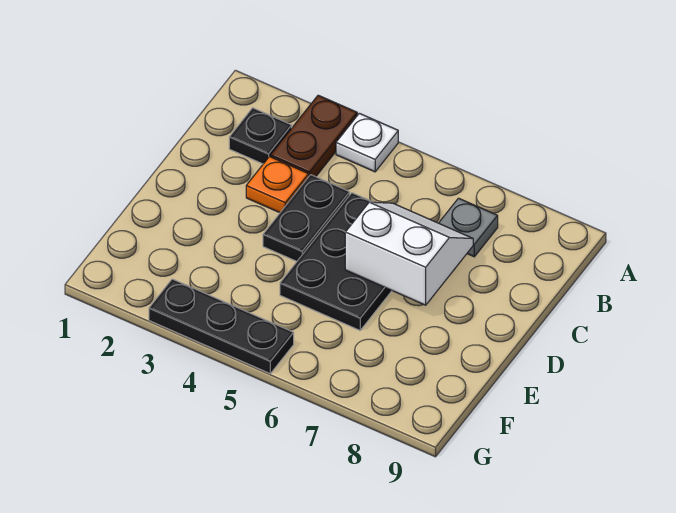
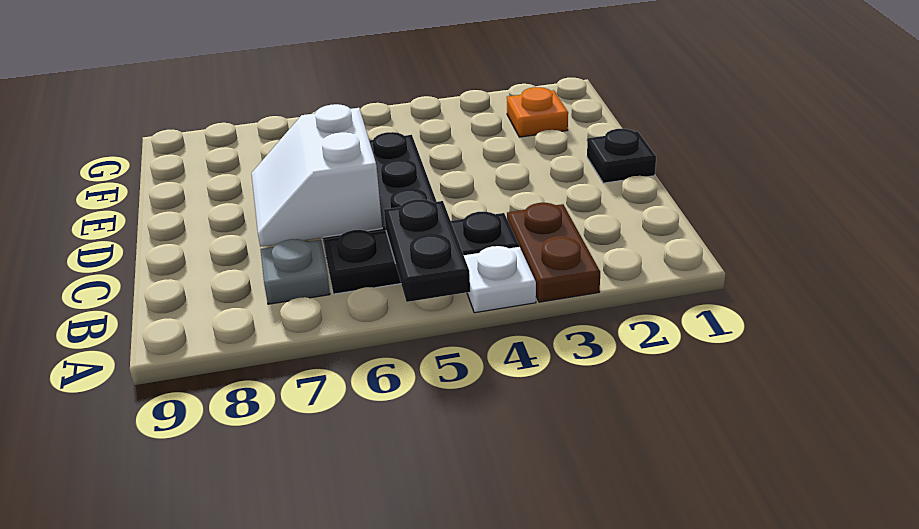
black 1x1 plate [229,108,292,164] -> black 1x1 plate moved to [587,129,656,183]
orange 1x1 plate [246,157,309,213] -> orange 1x1 plate moved to [507,87,568,137]
black 1x2 plate [263,175,350,261] -> black 1x2 plate moved to [384,199,470,302]
white 2x2 slope [345,202,473,305] -> white 2x2 slope turned to [251,104,382,247]
black 1x3 plate [149,279,294,373] -> black 1x3 plate moved to [324,212,519,294]

